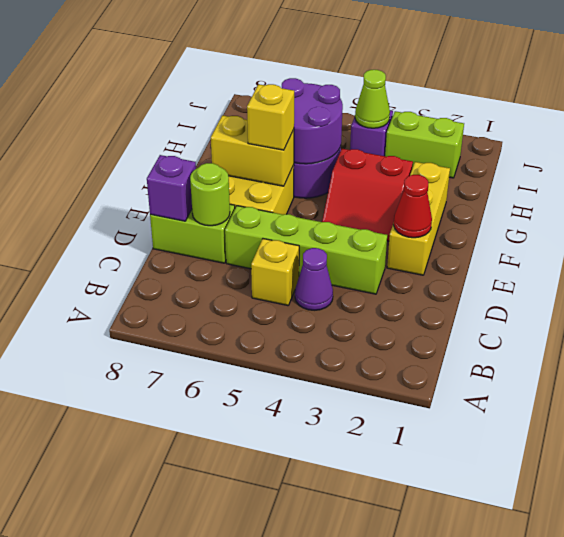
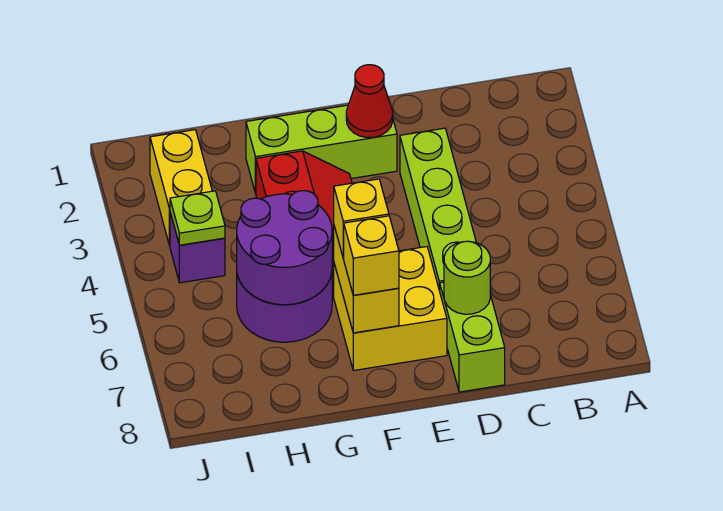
purple 1x1 cone [295,248,333,310] -> none
yellow 1x1 brick [251,239,299,306] -> yellow 1x1 brick moved to [344,216,399,295]
purple 1x1 brick [147,155,196,221] -> none
yellow 1x3 brick [387,162,450,275] -> lime 1x3 brick [246,105,397,193]
lime 1x2 brick [385,111,464,178] -> yellow 1x2 brick [150,130,212,246]
lime 1x1 cone [355,70,390,128] -> lime 1x1 plate [170,191,225,245]

